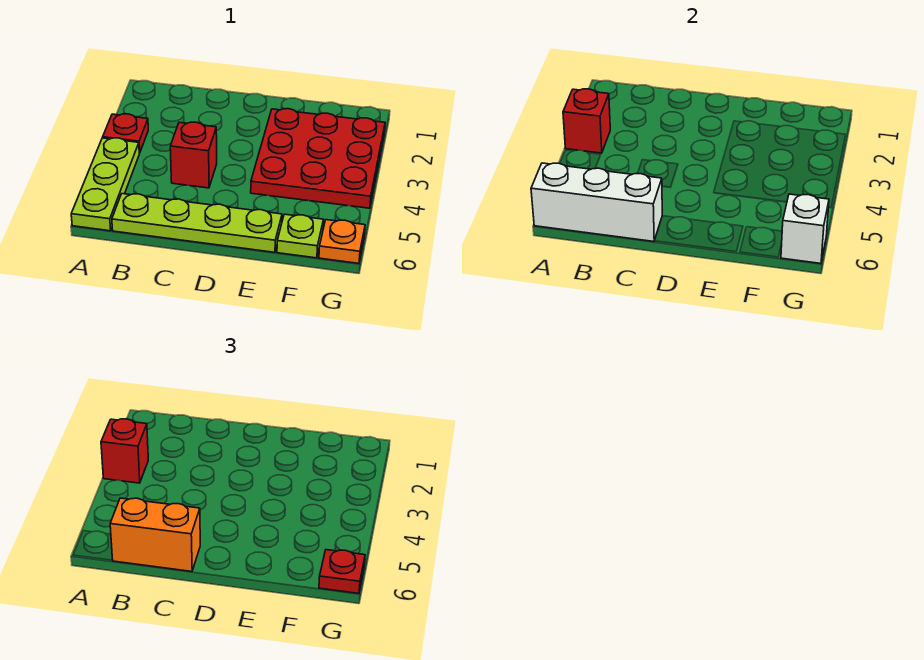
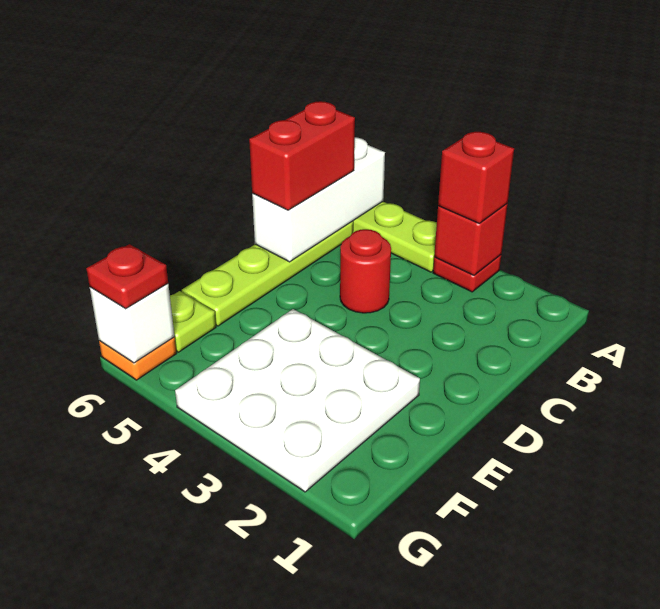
orange 1x2 brick [110,498,200,572] -> red 1x2 brick [249,101,355,210]
red 1x1 brick [170,122,217,188] -> red 1x1 round brick [340,229,391,313]
red 3x3 plate [251,109,385,208] -> white 3x3 plate [175,309,420,492]

